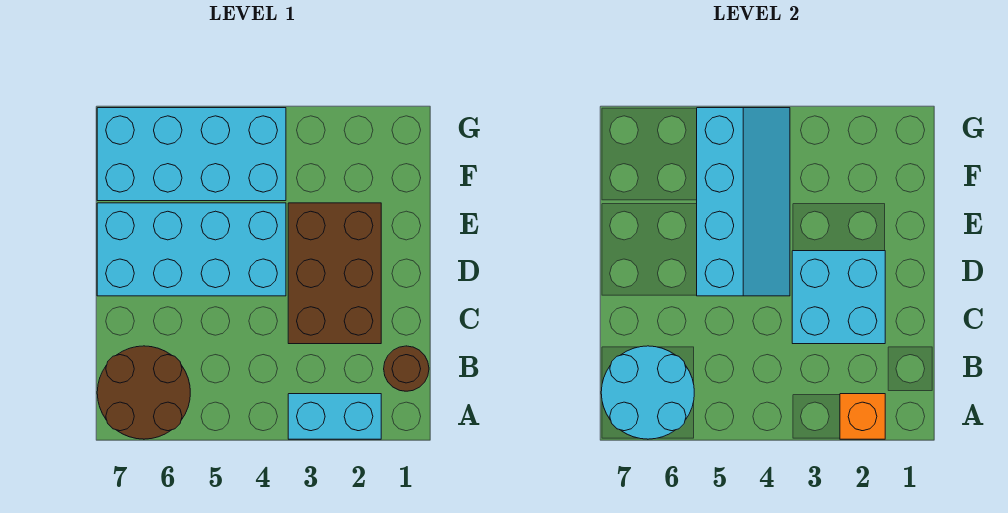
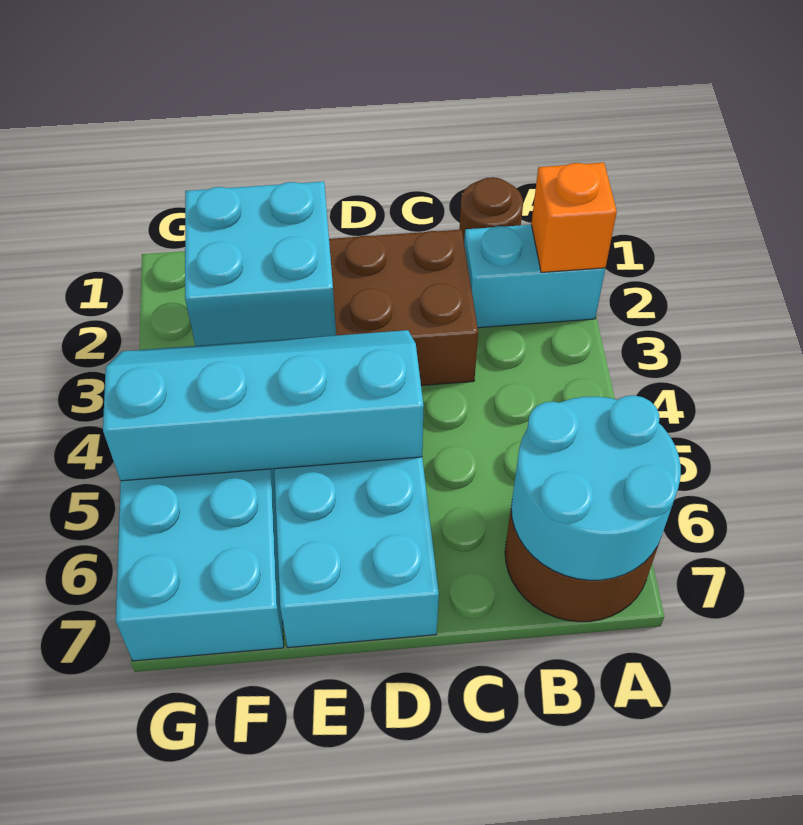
cyan 1x2 brick [288,394,381,439] -> cyan 1x2 brick turned to [464,225,605,328]
cyan 2x2 brick [792,251,885,344] -> cyan 2x2 brick moved to [185,182,336,346]

